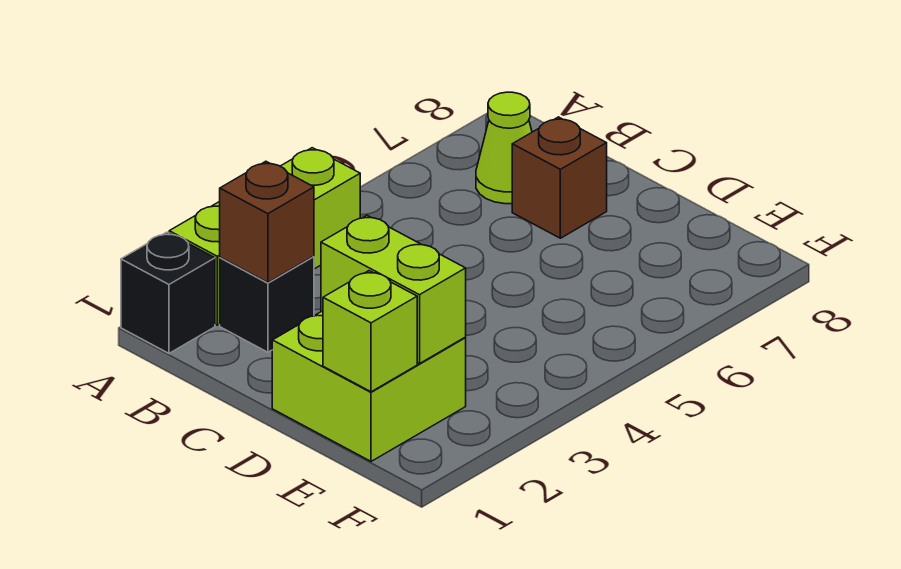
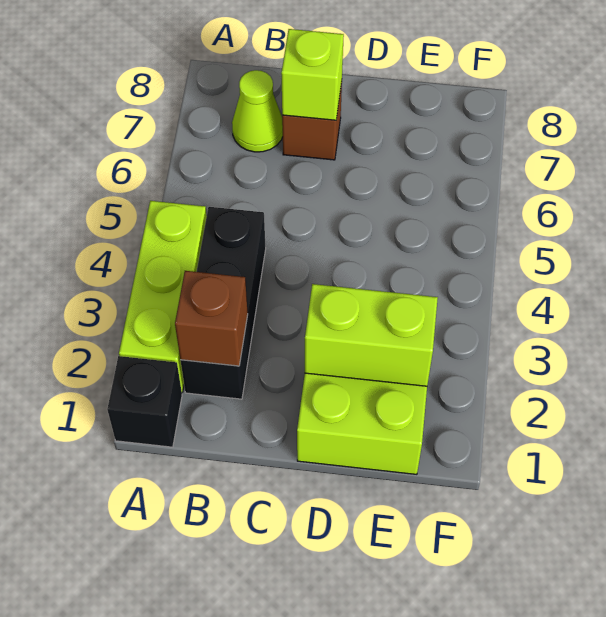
black 1x1 brick [220,256,314,352] -> black 1x3 brick [180,207,266,399]
lime 1x1 brick [323,271,417,392] -> lime 1x1 brick moved to [281,29,344,120]

